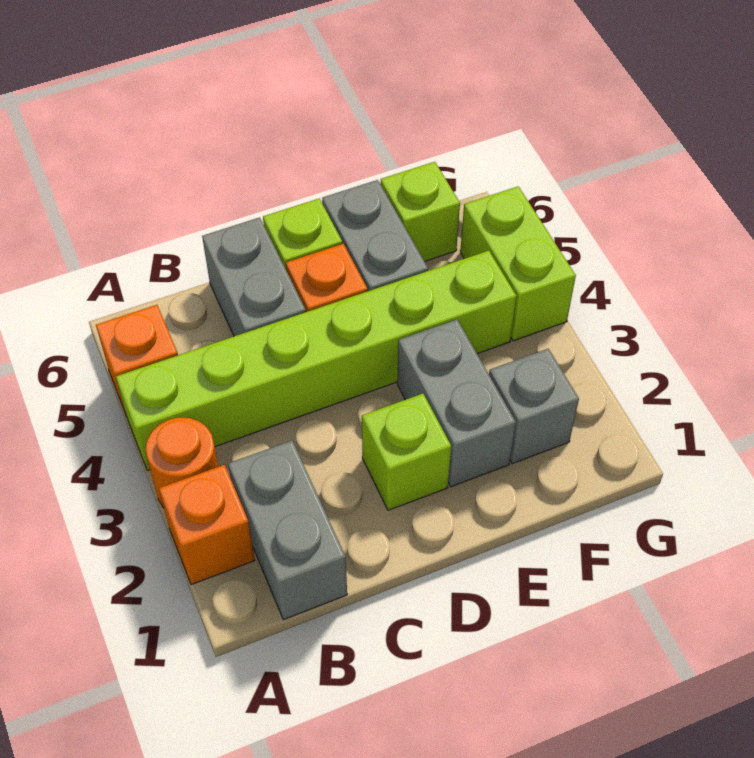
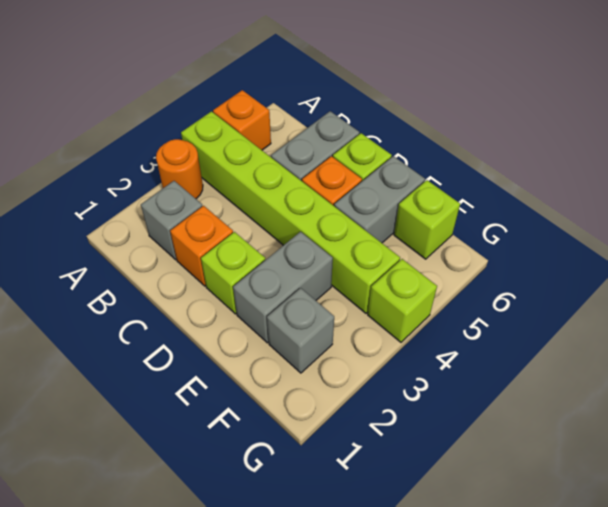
orange 1x1 brick [159,465,255,585] -> orange 1x1 brick moved to [170,206,233,286]
grey 1x2 brick [228,441,347,620] -> grey 1x1 brick [141,181,202,260]
lime 1x2 brick [460,186,576,341] -> lime 1x1 brick [368,259,437,342]

